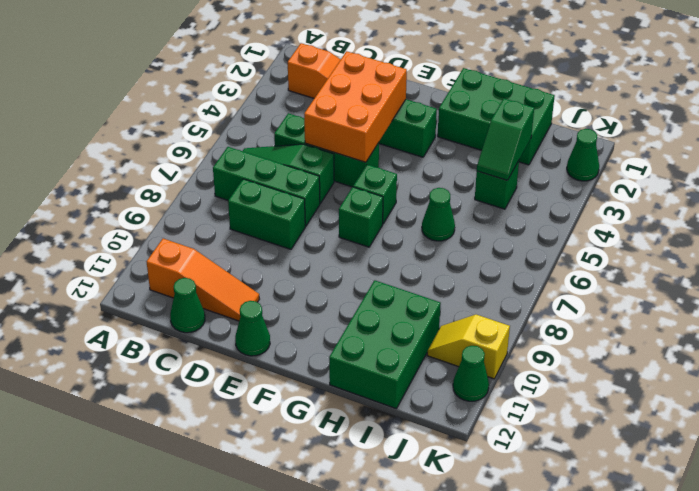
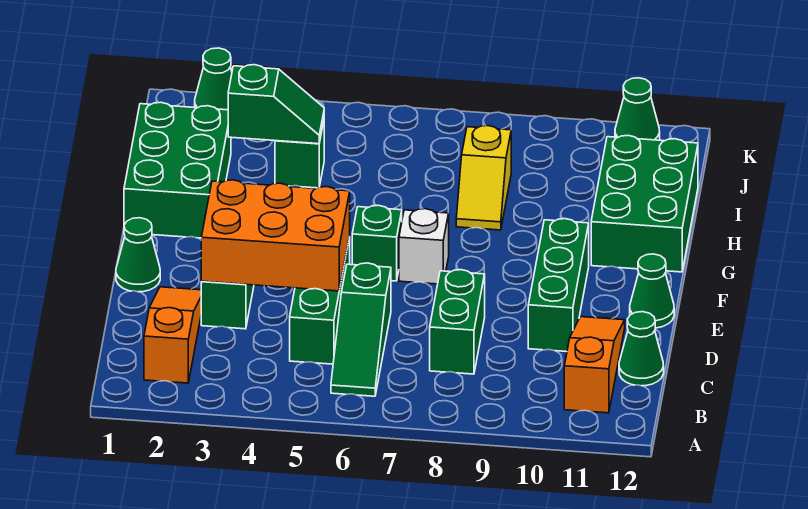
green 1x3 brick [213,147,320,226] -> green 1x3 brick moved to [528,219,589,352]
green 1x1 brick [339,187,383,247] -> white 1x1 brick [399,209,449,284]
green 1x1 cone [422,188,455,241] -> green 1x1 cone moved to [116,218,160,292]
green 2x3 brick [329,280,441,409] -> green 2x3 brick turned to [591,135,698,272]
yellow 1x2 slope [427,315,510,379] -> yellow 1x2 slope moved to [456,126,511,230]

